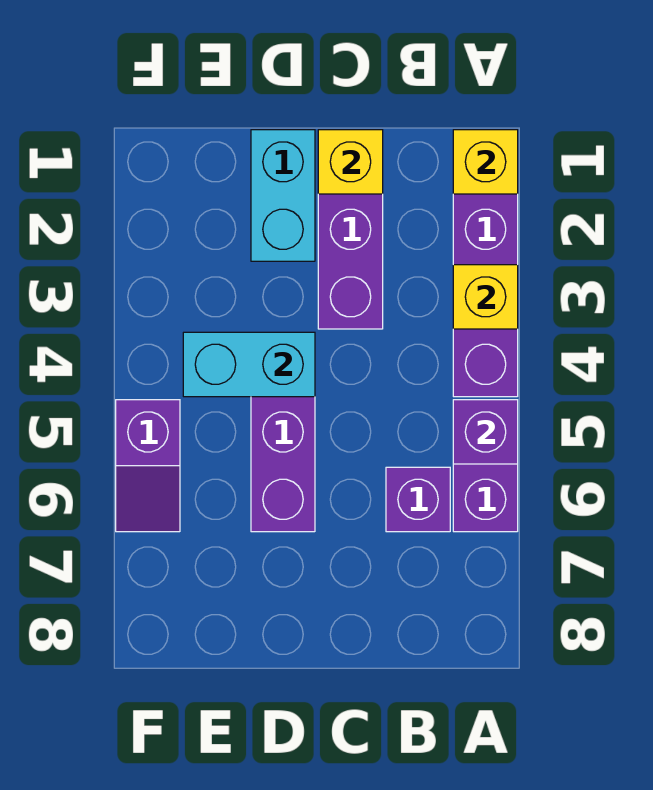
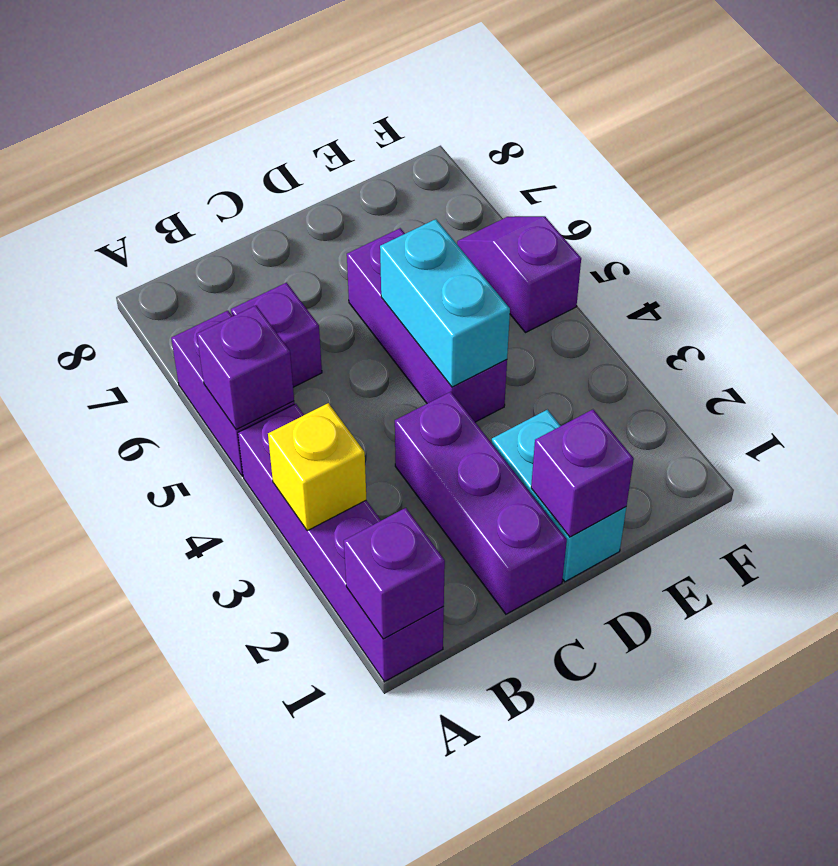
yellow 1x1 brick [453,130,518,194] -> purple 1x1 brick [344,508,445,639]
yellow 1x1 brick [318,130,383,194] -> none
none -> purple 1x1 brick [531,409,634,537]
cyan 1x2 brick [183,332,315,397] -> cyan 1x2 brick turned to [380,219,510,387]

